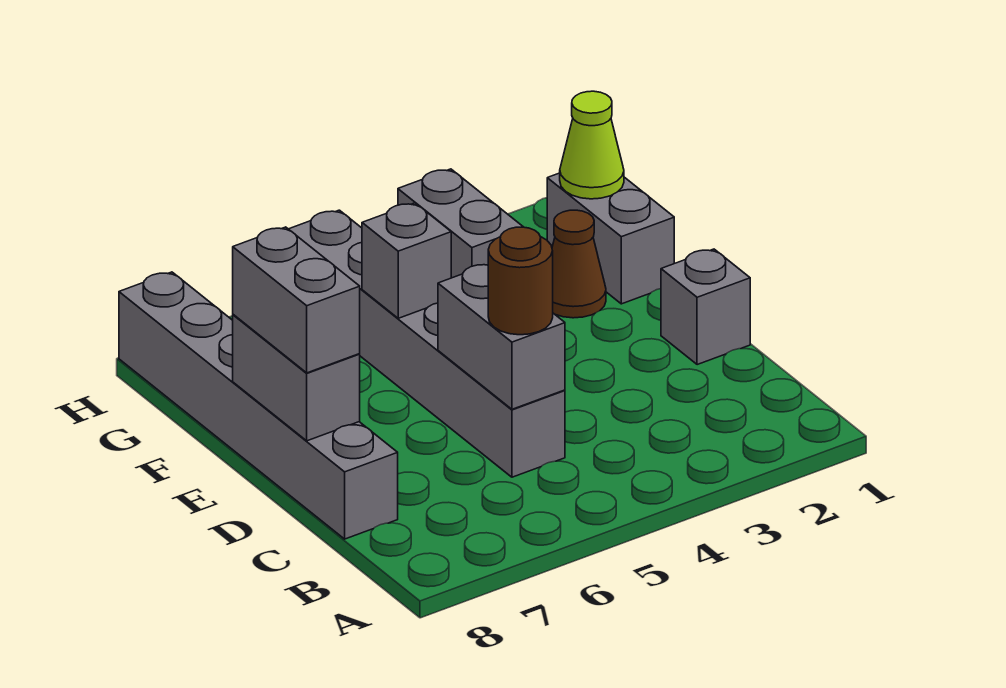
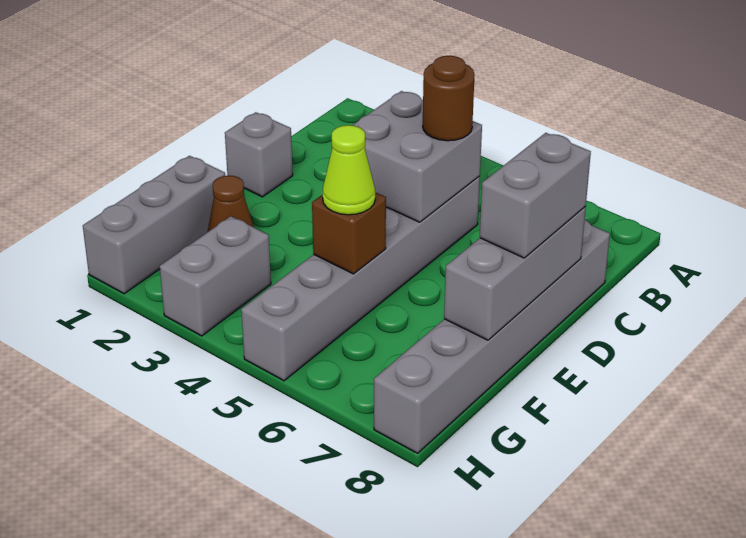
grey 1x2 brick [438,265,565,409] -> grey 2x2 brick [352,91,482,222]
grey 1x2 brick [233,315,360,441] -> grey 1x3 brick [444,206,586,340]
grey 1x2 brick [547,173,674,304] -> grey 1x3 brick [83,156,225,294]
grey 1x1 brick [362,203,451,318] -> brown 1x1 brick [312,192,386,274]
lime 1x1 cone [560,91,624,199] -> lime 1x1 cone moved to [323,125,375,215]

